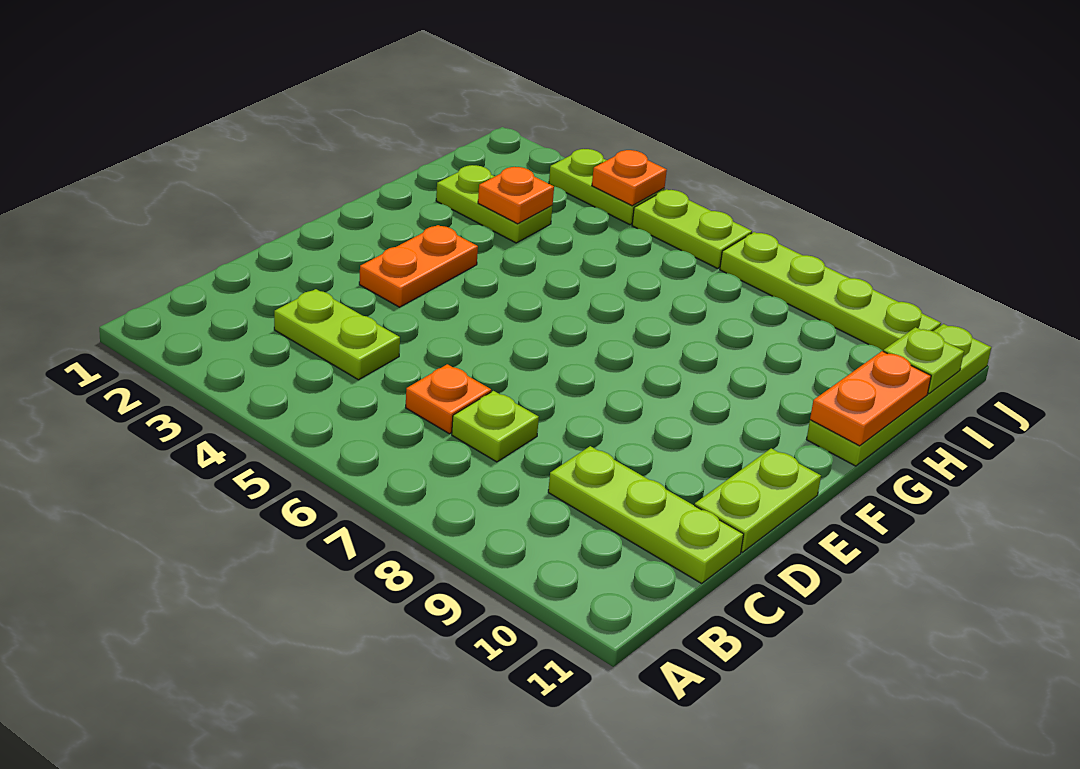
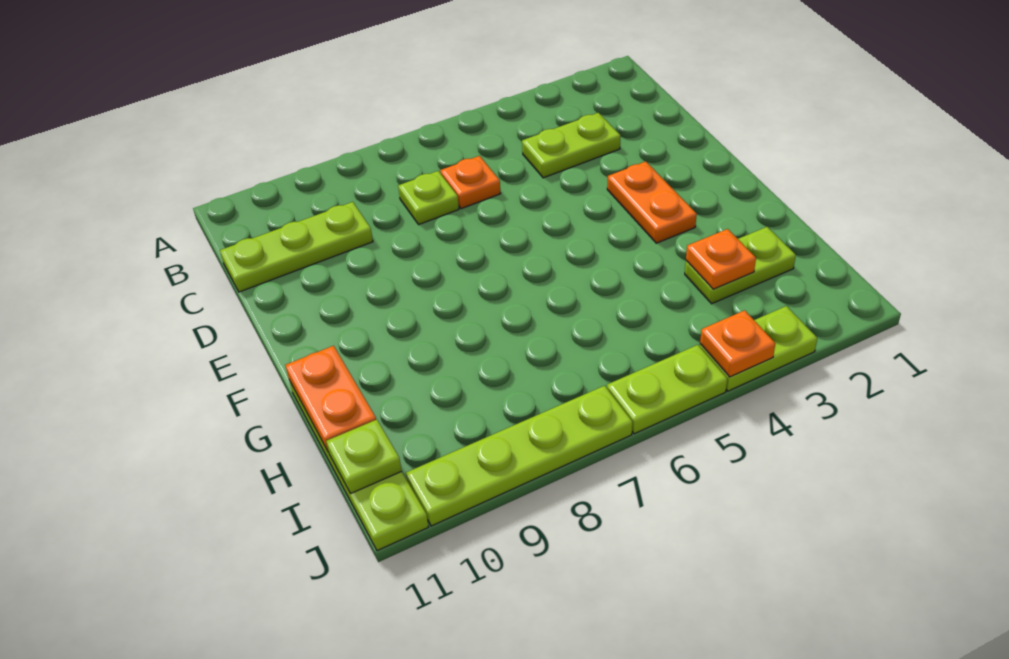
lime 1x2 plate [694,448,821,552] -> none

